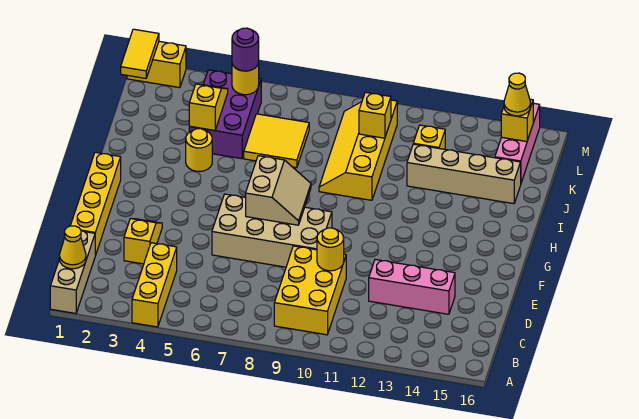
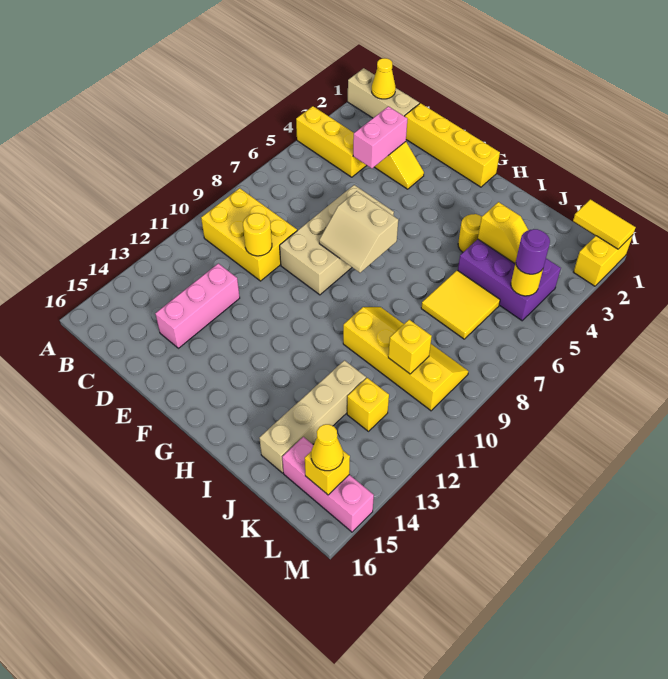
none -> pink 1x2 brick [353,106,407,169]

